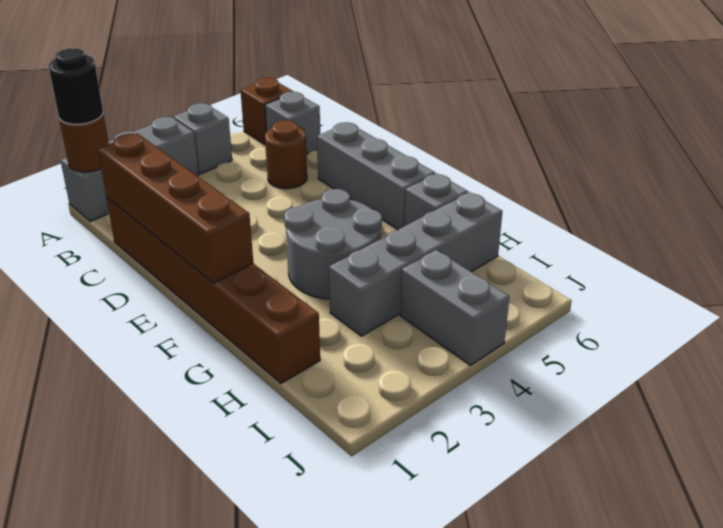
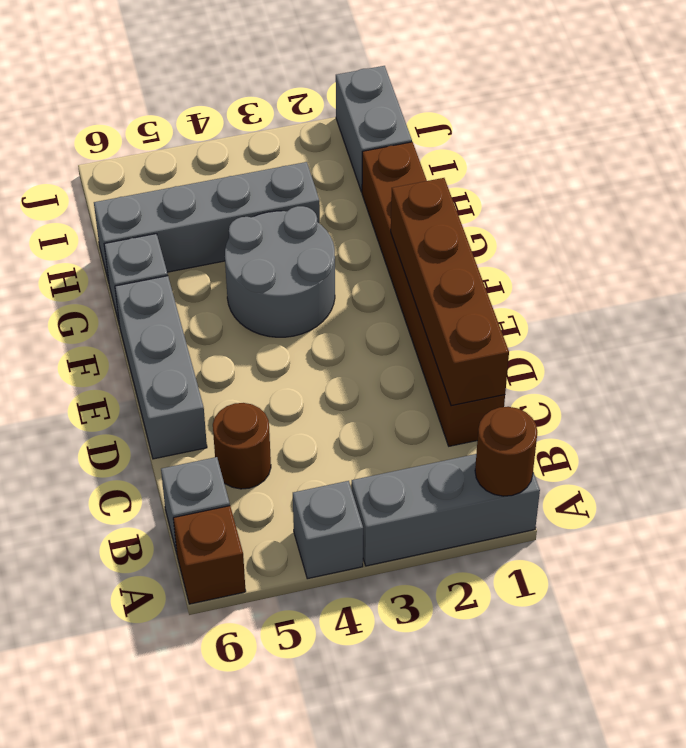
black 1x1 round brick [49,48,103,124] -> none
grey 1x2 brick [400,250,510,365] -> grey 1x2 brick moved to [336,66,412,192]

